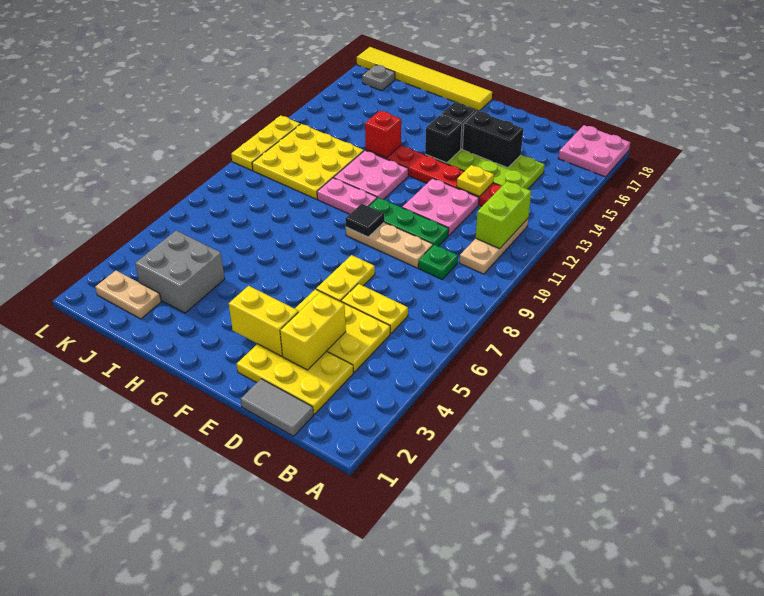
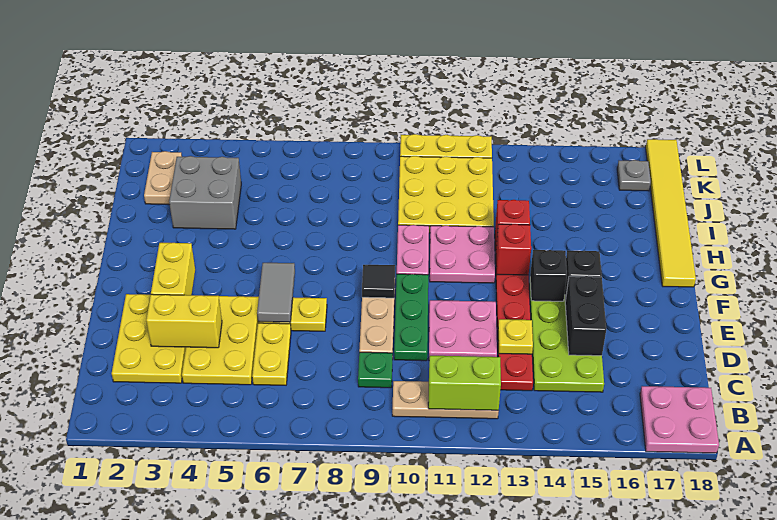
grey 1x2 tile [241,379,314,436] -> grey 1x2 tile moved to [257,263,295,322]
none -> red 1x1 brick [496,224,531,275]

